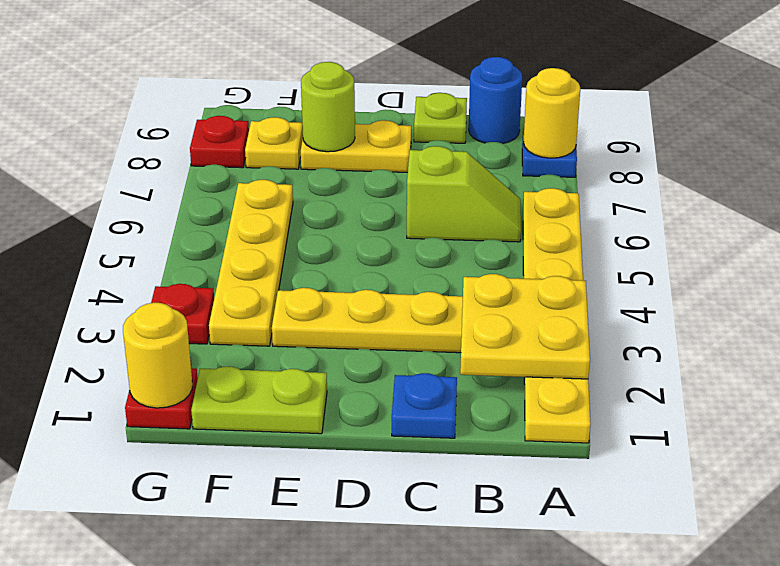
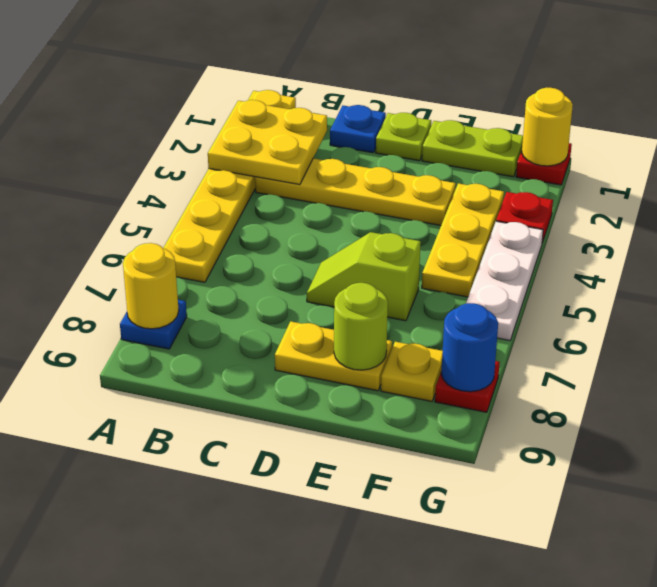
lime 1x2 slope [407,146,521,242] -> lime 1x2 slope moved to [307,232,421,321]
blue 1x1 round brick [469,57,522,143] -> blue 1x1 round brick moved to [441,303,498,392]
lime 1x1 plate [414,93,467,143] -> lime 1x1 plate moved to [376,113,431,161]
yellow 1x4 plate [209,180,293,346] -> yellow 1x3 plate [422,183,504,297]
none -> white 1x3 plate [466,221,543,341]

